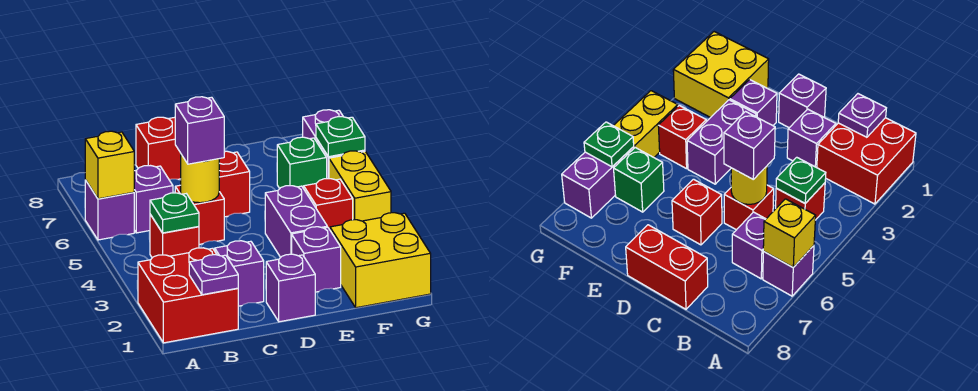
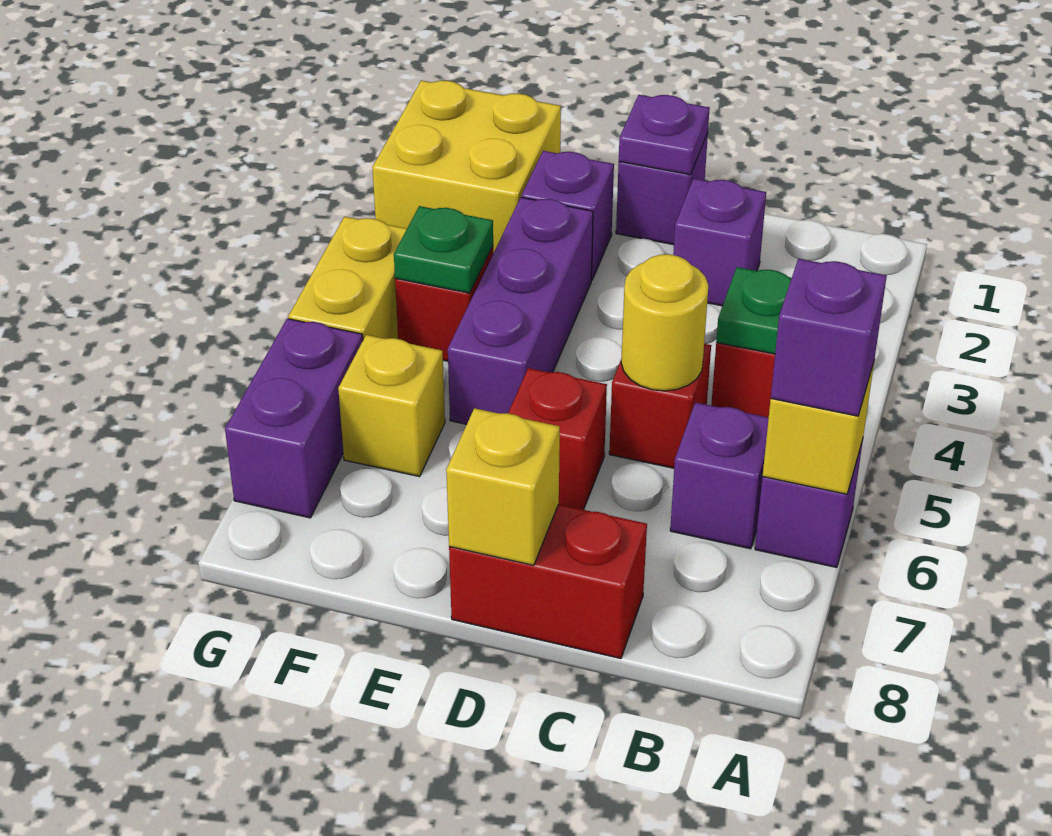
red 2x2 brick [138,248,238,343] -> none
purple 1x1 plate [189,255,238,295] -> purple 1x1 plate moved to [619,95,710,175]
purple 1x1 brick [175,97,224,164] -> purple 1x1 brick moved to [771,259,887,416]
none -> yellow 1x1 brick [446,408,560,565]
purple 1x2 brick [265,186,327,257] -> purple 1x3 brick [448,197,593,424]
green 1x1 brick [277,137,327,189] -> yellow 1x1 brick [338,335,445,477]
green 1x1 plate [316,117,365,157] -> green 1x1 plate moved to [394,206,493,293]

